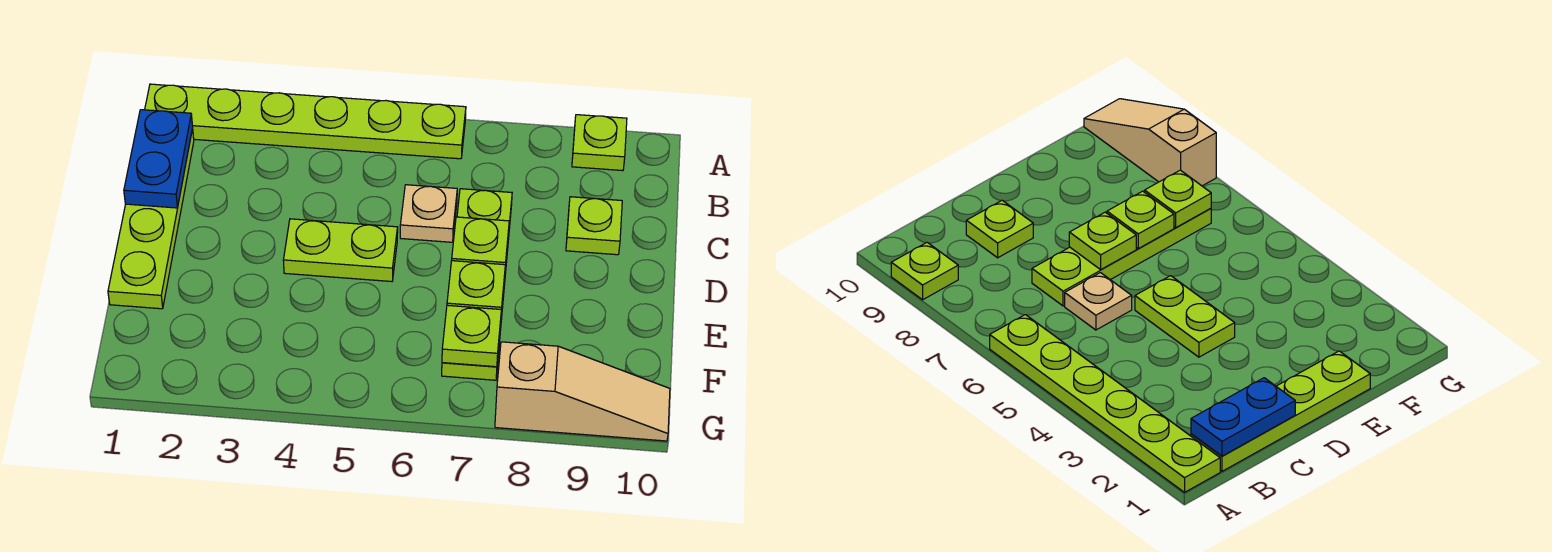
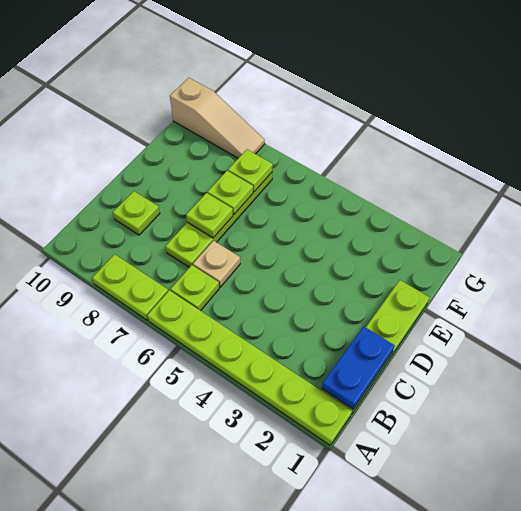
lime 1x1 plate [572,115,627,171] -> lime 1x1 plate moved to [171,265,219,311]
lime 1x2 plate [283,219,398,282] -> lime 1x2 plate moved to [92,254,168,320]
tan 1x3 slope [495,342,670,441] -> tan 1x3 slope turned to [170,78,265,158]

